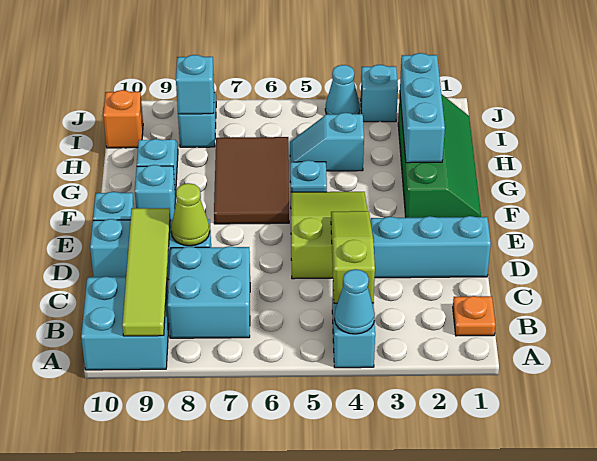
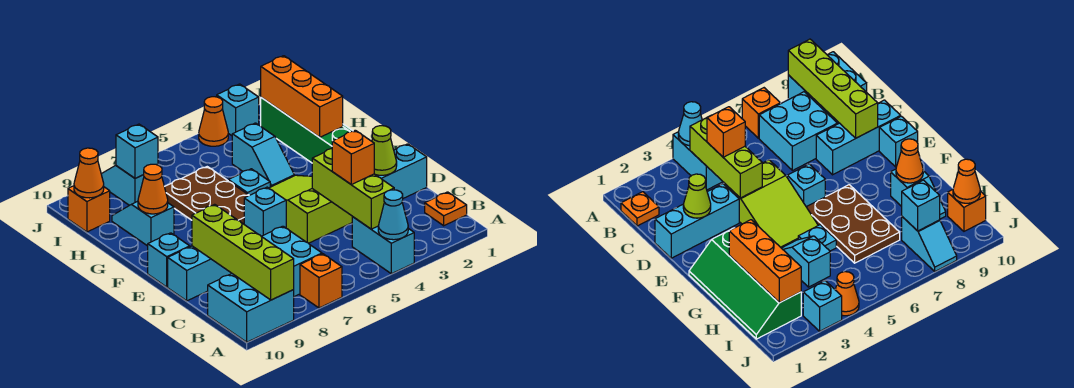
none -> orange 1x1 brick [300,254,342,308]
lime 1x4 tile [122,208,170,336] -> lime 1x4 brick [192,204,294,300]
lime 1x3 slope [331,211,375,303] -> lime 1x3 brick [312,149,394,229]
none -> orange 1x1 brick [332,130,374,185]
lime 1x1 cone [171,183,210,246] -> lime 1x1 cone moved to [372,126,397,175]
brown 2x3 tile [214,137,289,224] -> brown 2x3 plate [165,167,249,224]
cyan 1x1 brick [135,165,175,220] -> cyan 1x1 brick moved to [244,187,286,236]
cyan 1x3 brick [400,53,445,163] -> orange 1x3 brick [261,56,343,137]
none -> orange 1x1 cone [138,164,168,214]
cyan 1x2 slope [290,113,364,171] -> cyan 1x2 slope turned to [232,123,294,187]
none -> orange 1x1 cone [74,148,104,198]
cyan 1x1 cone [325,65,360,114] -> orange 1x1 cone [199,97,228,146]

